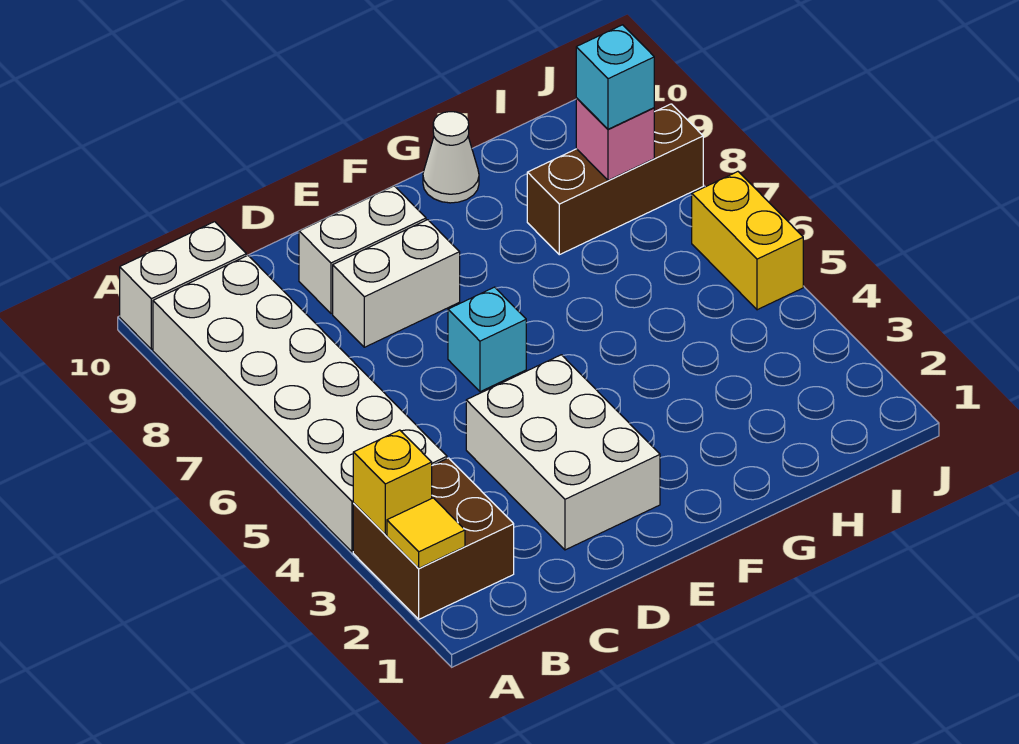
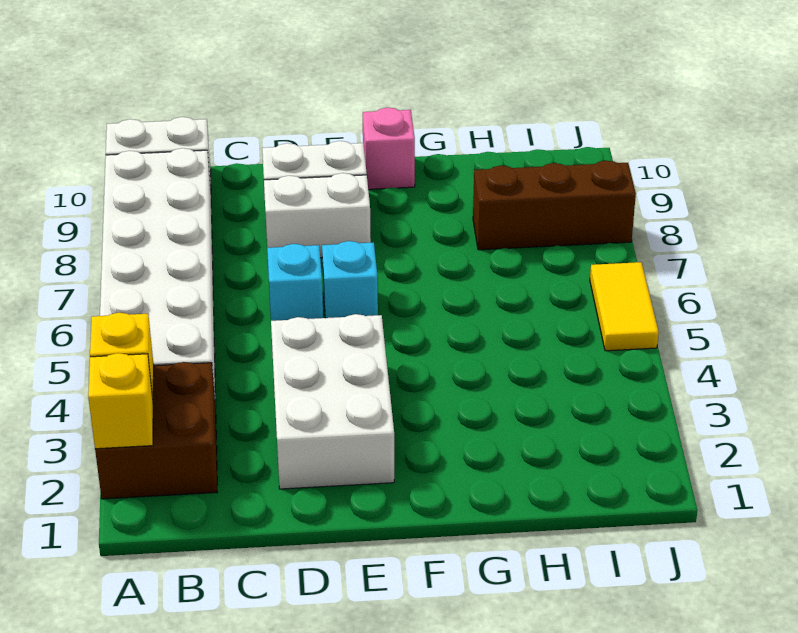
yellow 1x1 tile [387,498,465,568] -> yellow 1x1 brick [88,353,153,449]
white 1x1 cone [423,112,479,203] -> none
pink 1x1 brick [576,98,654,180] -> pink 1x1 brick moved to [363,107,415,189]
cyan 1x1 brick [576,25,654,129] -> cyan 1x1 brick moved to [267,244,323,321]
yellow 1x2 brick [692,172,803,310] -> yellow 1x2 tile [590,262,659,351]

